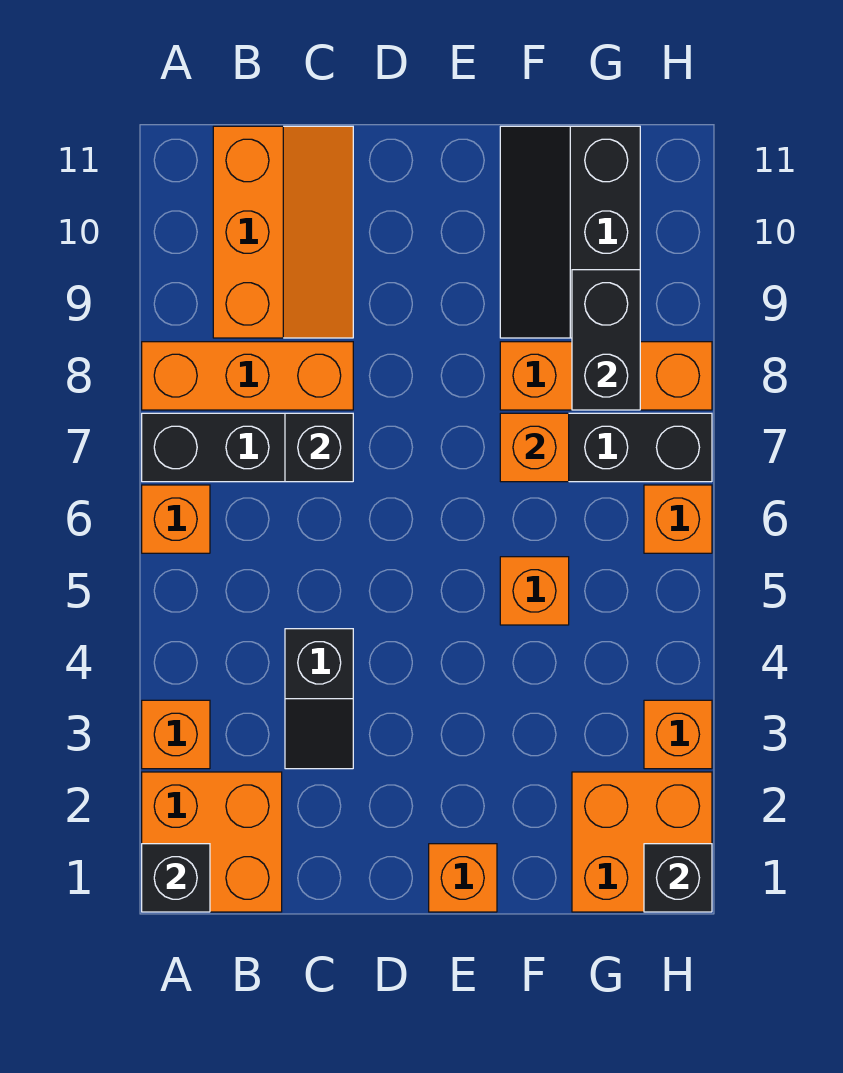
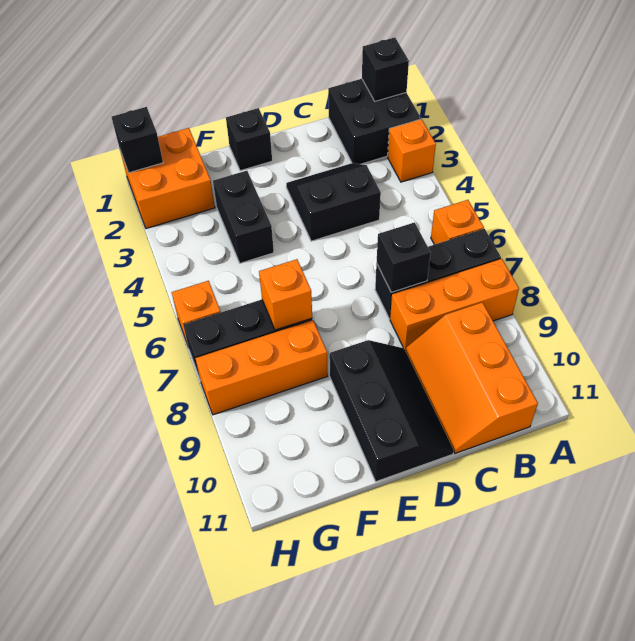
orange 2x2 brick [142,772,282,912] -> black 2x2 brick [328,79,421,164]
black 1x2 slope [285,629,353,769] -> black 2x2 slope [286,163,381,241]
orange 1x1 brick [429,844,497,912] -> black 1x1 brick [226,108,272,171]
orange 1x1 brick [500,557,569,625] -> none
black 2x3 slope [500,126,640,338] -> black 2x3 slope moved to [330,340,454,482]
black 1x2 brick [572,270,640,410] -> black 1x2 brick moved to [213,171,274,263]
orange 1x1 brick [644,700,712,769] -> none

